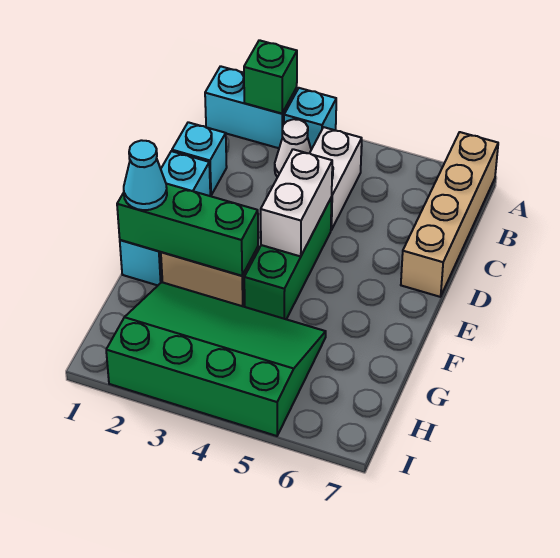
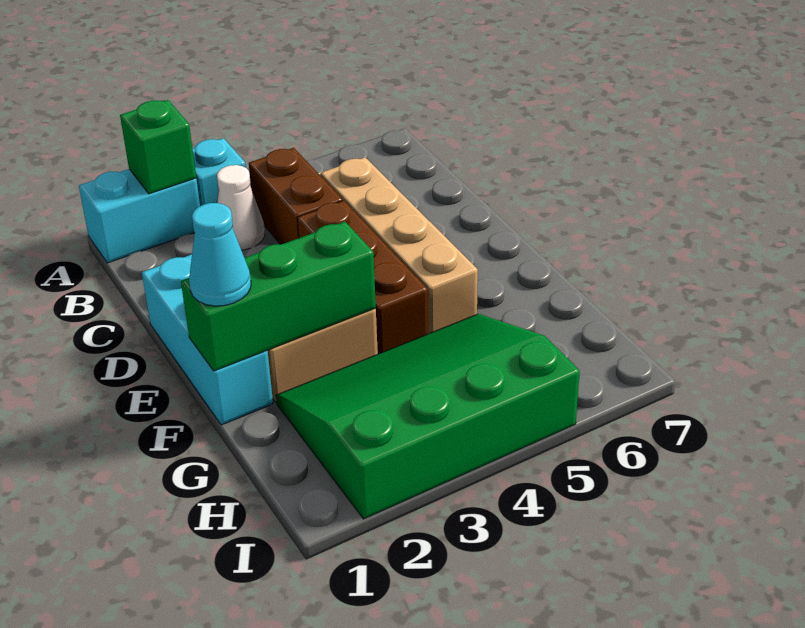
tan 1x4 brick [401,132,498,297] -> tan 1x4 brick moved to [321,157,478,334]
white 1x2 brick [310,127,362,230] -> brown 1x2 brick [249,148,343,244]
cyan 1x1 brick [172,122,227,195] -> none
green 1x3 brick [244,197,332,319] -> brown 1x3 brick [297,201,428,354]
white 1x2 brick [261,149,332,256] -> none

